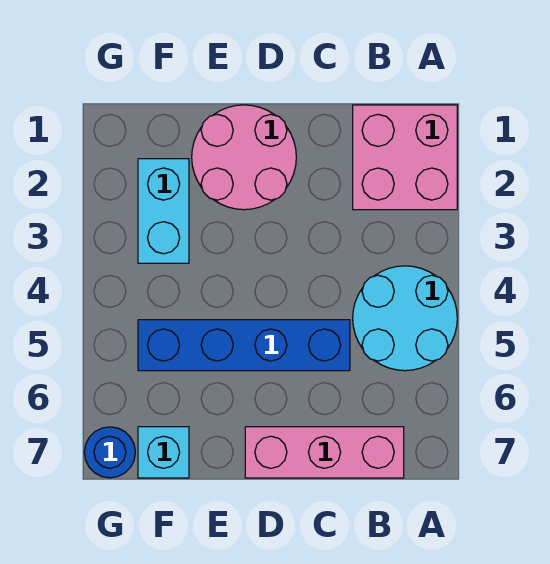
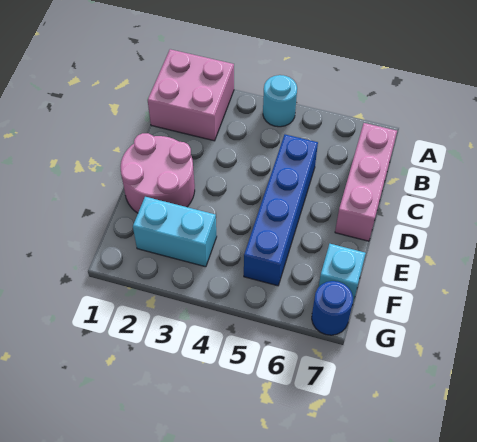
cyan 2x2 round brick [353,266,457,371] -> cyan 1x1 round brick [263,75,297,127]

